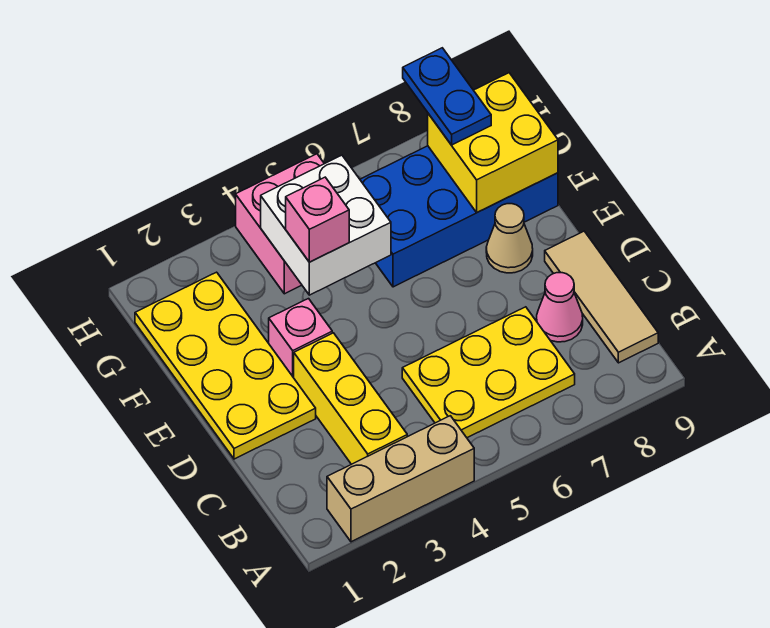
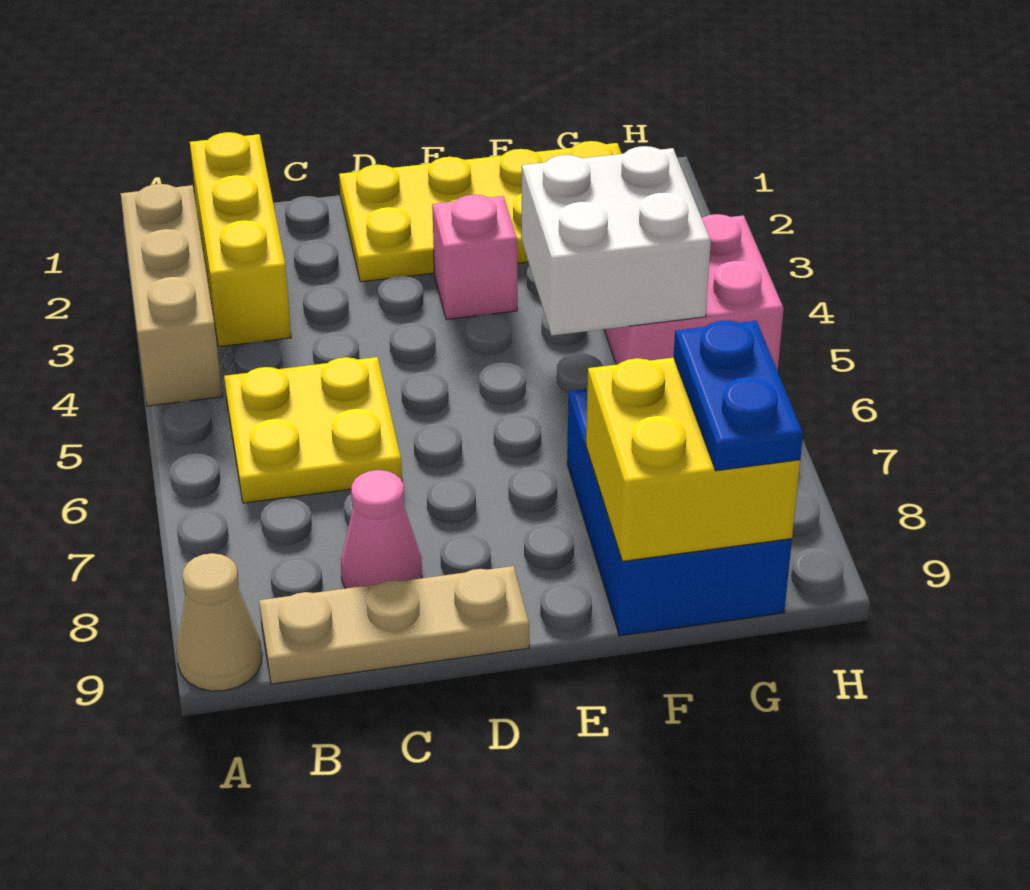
yellow 1x3 brick [294,333,407,464] -> yellow 1x3 brick turned to [190,132,291,347]
yellow 2x3 plate [402,307,575,438] -> yellow 2x2 plate [224,357,402,503]
tan 1x3 tile [545,231,658,363] -> tan 1x3 plate [259,566,529,684]
tan 1x1 cone [486,204,533,273] -> tan 1x1 cone moved to [176,553,262,691]
pink 1x1 brick [286,177,349,262] -> none
blue 2x4 brick [360,146,558,287] -> blue 2x3 brick [567,389,792,636]
blue 1x2 plate [403,48,491,145] -> blue 1x2 plate turned to [674,320,803,471]

